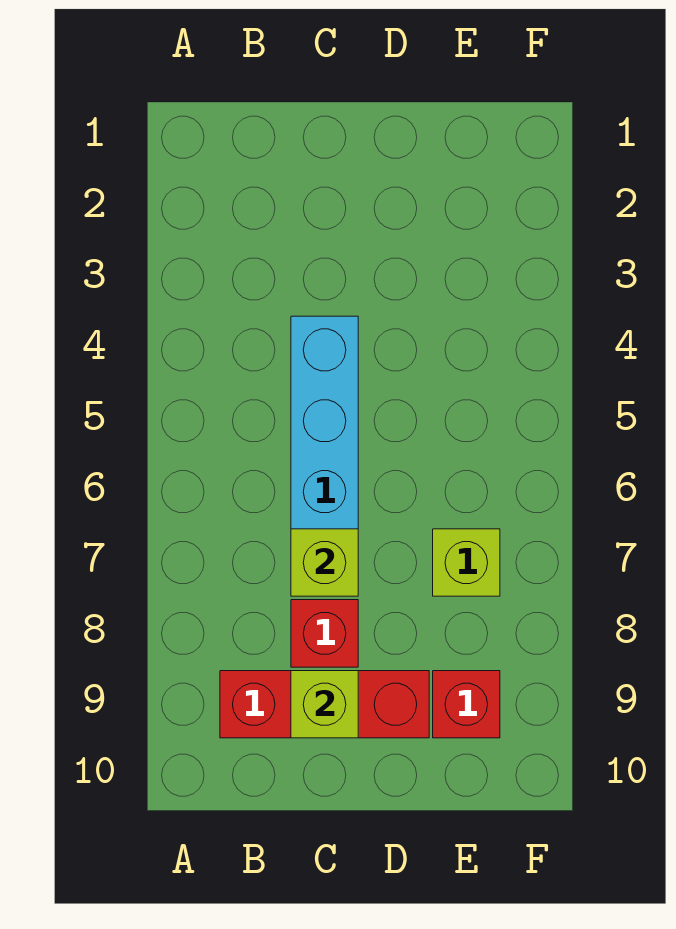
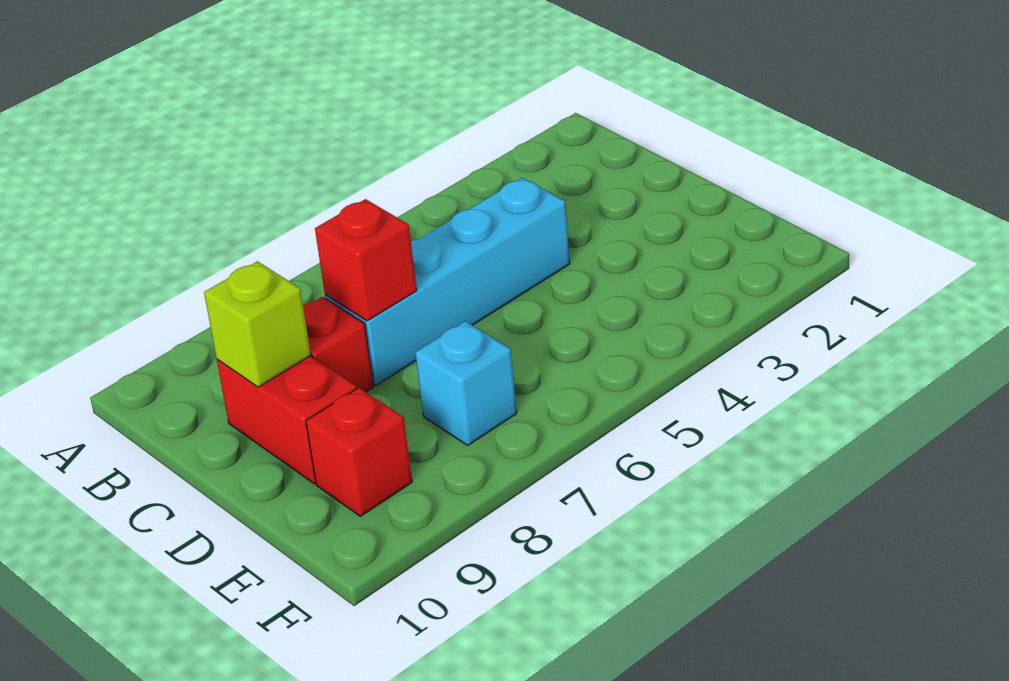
red 1x3 brick [220,671,429,738] -> red 1x2 brick [217,356,357,484]
lime 1x1 brick [291,529,358,596] -> red 1x1 brick [315,199,417,321]
lime 1x1 brick [433,529,500,596] -> cyan 1x1 brick [415,321,517,445]

